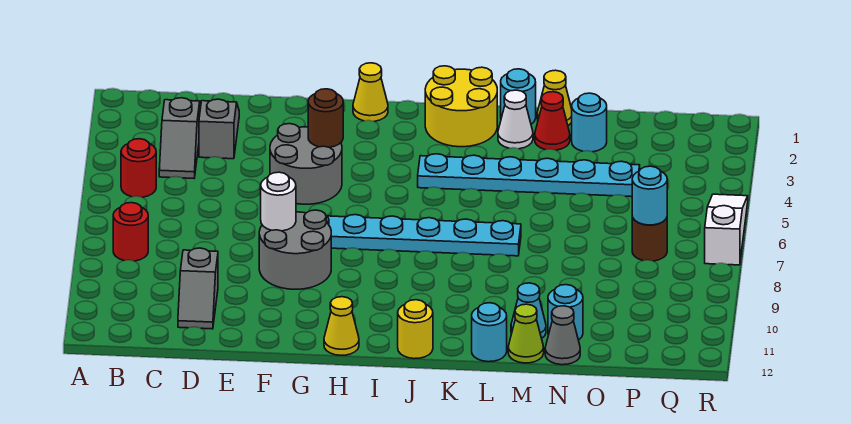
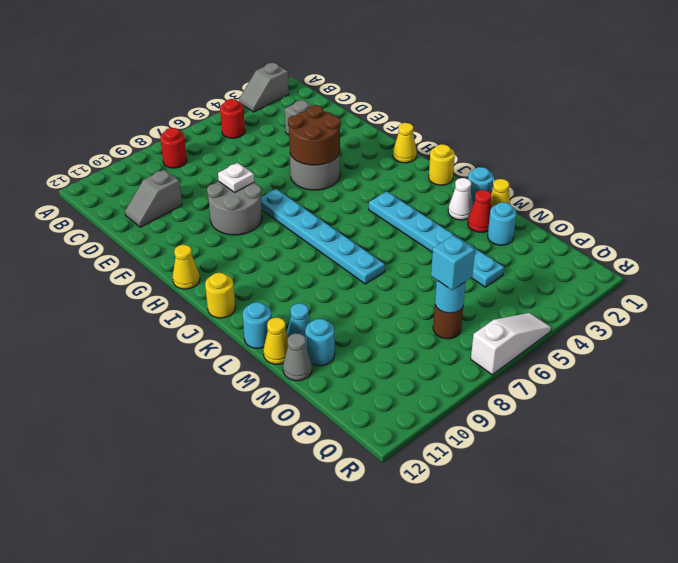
grey 1x2 slope [159,98,200,178] -> grey 1x2 slope moved to [239,62,289,112]
white 1x1 round brick [261,172,296,231] -> white 1x1 plate [218,163,254,192]
brown 1x1 round brick [308,89,343,147] -> brown 2x2 round brick [288,105,341,165]
yellow 2x2 round brick [425,66,497,147] -> yellow 1x1 round brick [429,144,455,185]
lime 1x1 cone [508,304,544,363] -> yellow 1x1 cone [263,318,288,364]
none -> cyan 1x1 brick [431,235,475,290]

